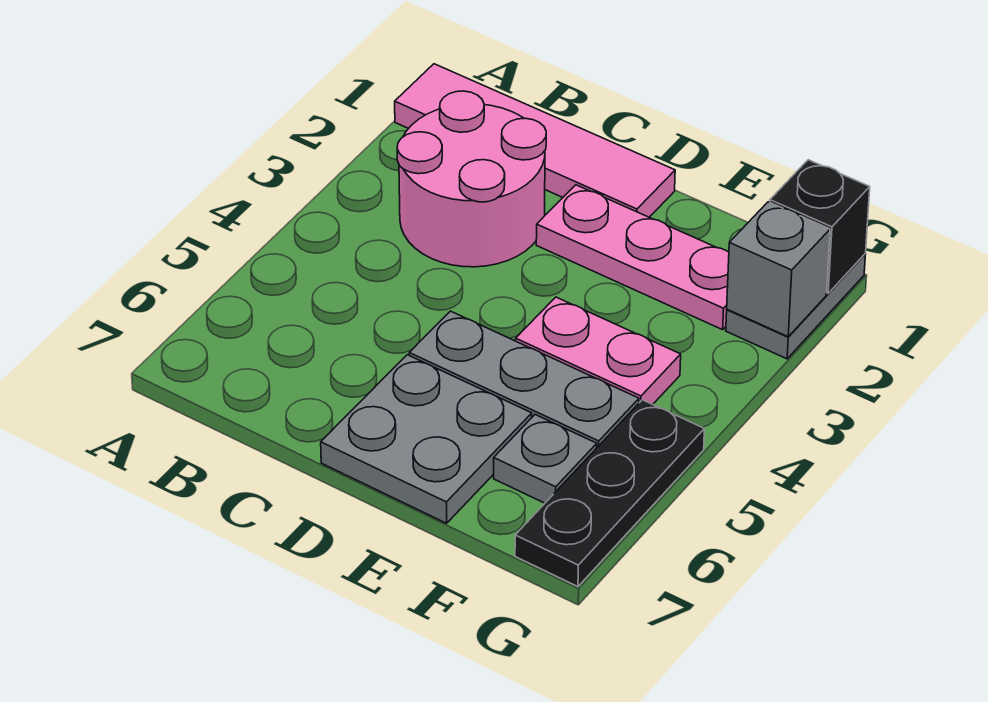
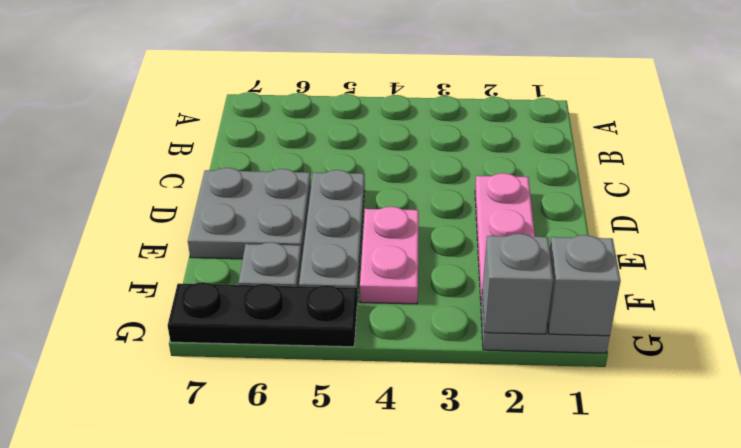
pink 1x4 tile [395,64,675,217] -> none
pink 2x2 round brick [397,91,546,267] -> none
black 1x1 brick [770,160,870,293] -> grey 1x1 brick [547,235,621,336]

